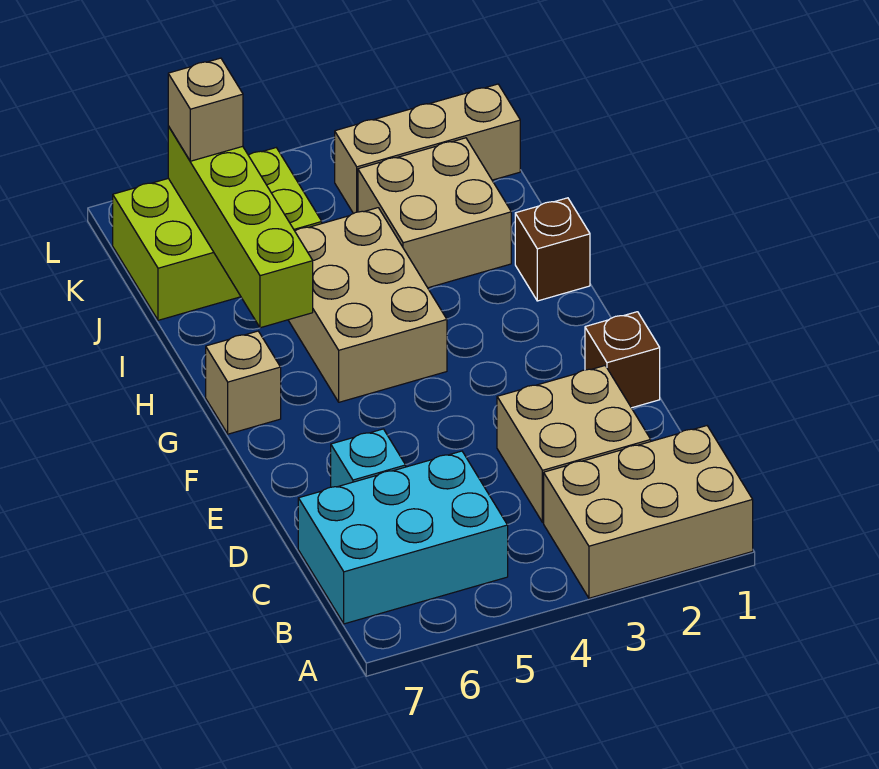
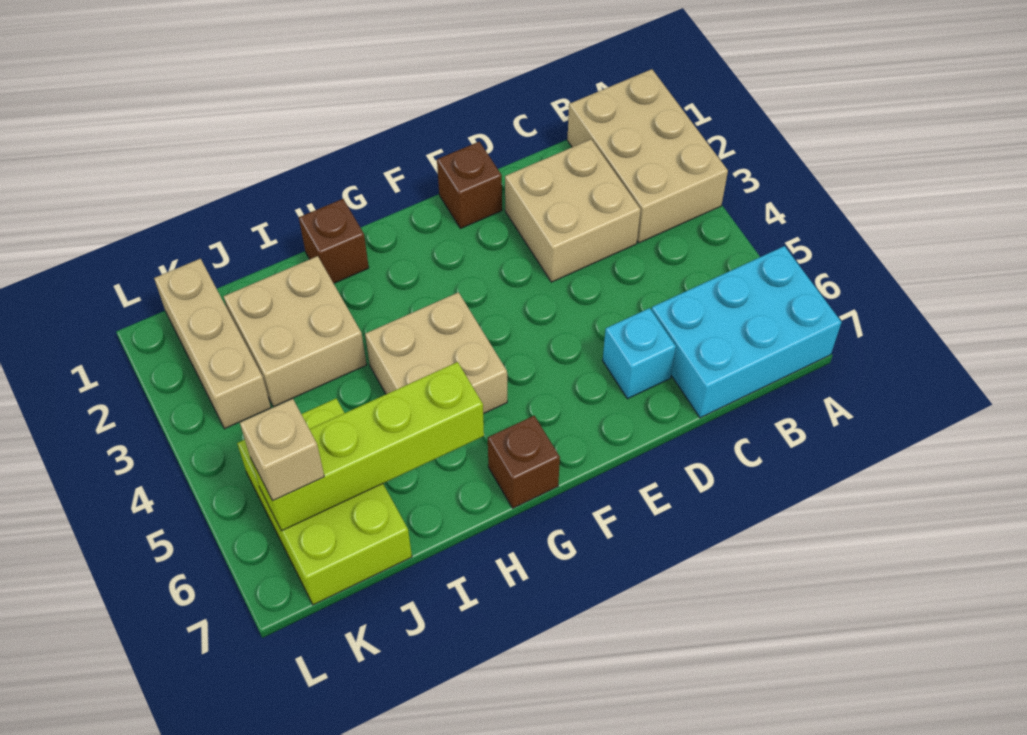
cyan 2x3 brick [298,451,508,624] -> cyan 2x3 brick turned to [651,246,841,418]
tan 2x3 brick [288,208,447,402] -> tan 2x2 brick [365,292,507,414]
tan 1x1 brick [206,331,281,434] -> brown 1x1 brick [488,416,560,508]

